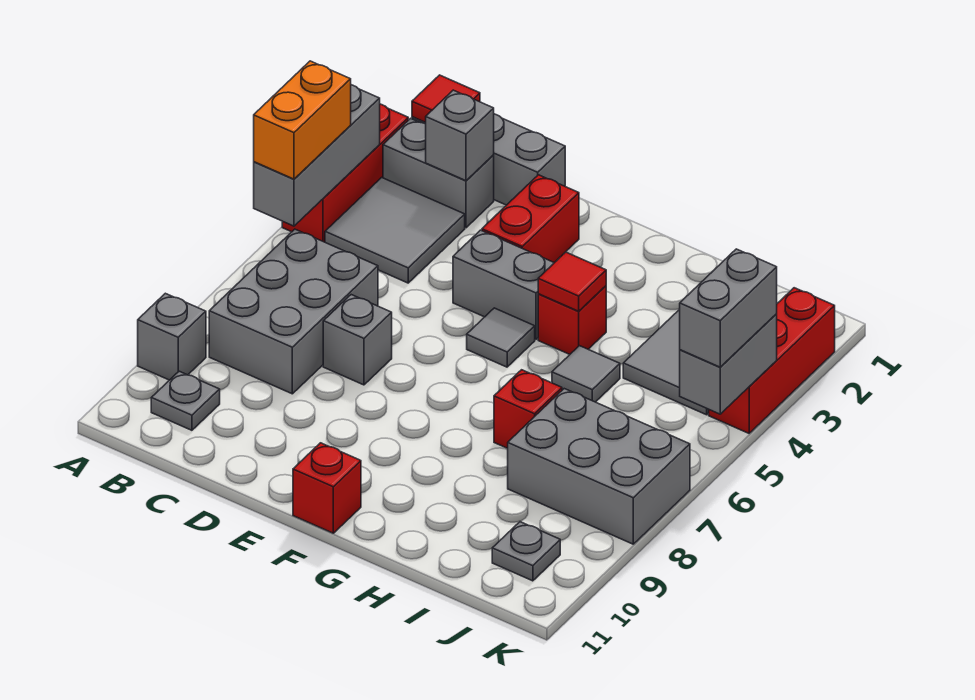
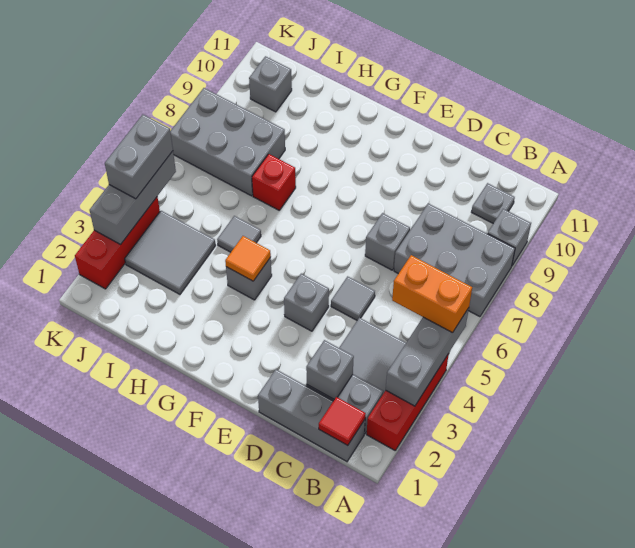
orange 1x2 brick [254,61,351,179] -> orange 1x2 brick turned to [392,255,472,333]
grey 2x3 brick [209,229,378,394] -> grey 2x3 brick turned to [394,203,515,317]
red 1x2 brick [482,175,579,263] -> none
grey 1x2 brick [453,230,554,339] -> grey 1x1 brick [284,274,329,331]
grey 1x1 tile [467,308,535,367] -> grey 1x1 tile moved to [331,276,375,320]
red 1x1 brick [293,443,361,533] -> none
red 1x1 brick [538,286,606,354] -> grey 1x1 brick [226,257,272,300]
red 1x1 tile [538,252,606,311] -> orange 1x1 tile [225,236,271,281]
grey 1x1 plate [492,522,560,581] -> grey 1x1 brick [249,56,292,112]
grey 1x2 brick [680,314,777,414] -> grey 1x3 brick [90,151,176,244]

